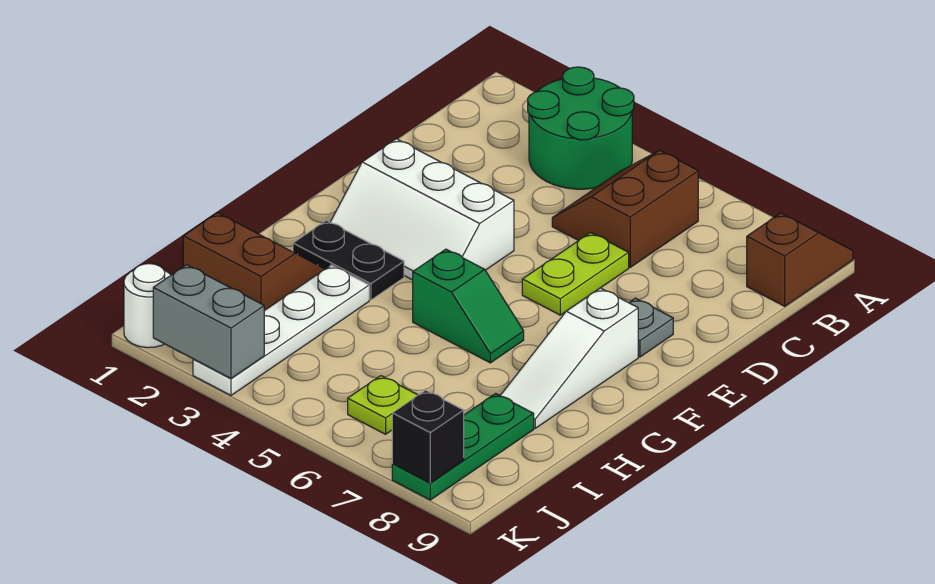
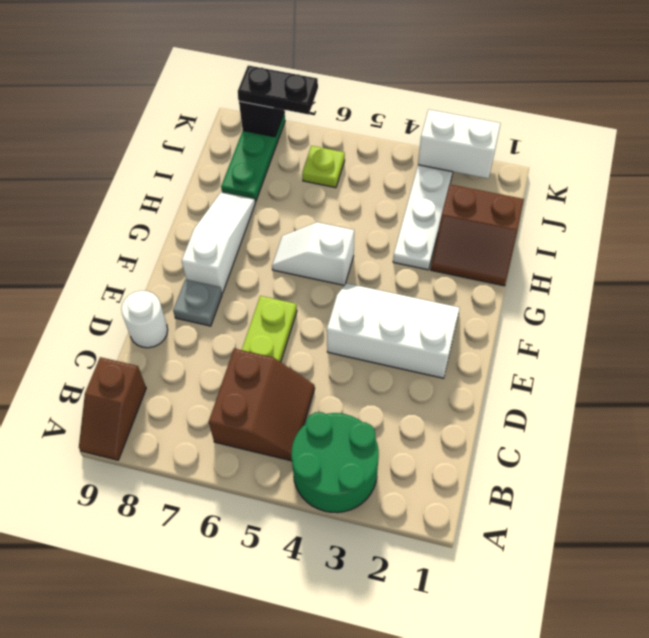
black 1x2 plate [293,220,404,300] -> black 1x2 plate moved to [238,65,318,114]
green 1x2 slope [413,249,524,363] -> white 1x2 slope [272,222,354,285]
white 1x1 round brick [124,264,171,348] -> white 1x1 round brick moved to [121,291,168,348]
grey 1x2 brick [153,265,264,378] -> white 1x2 brick [418,110,501,179]

